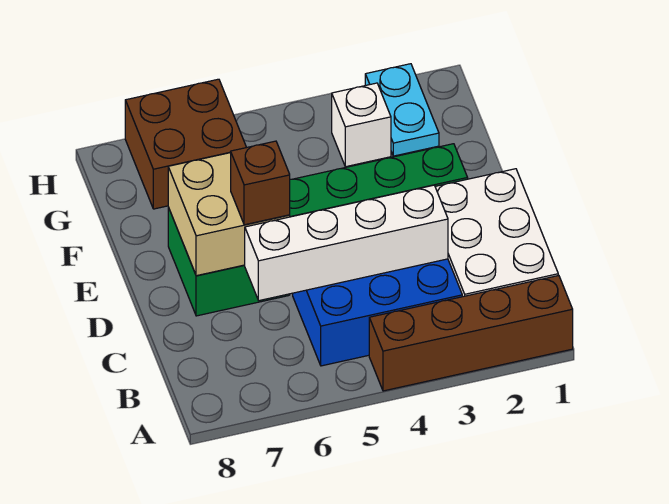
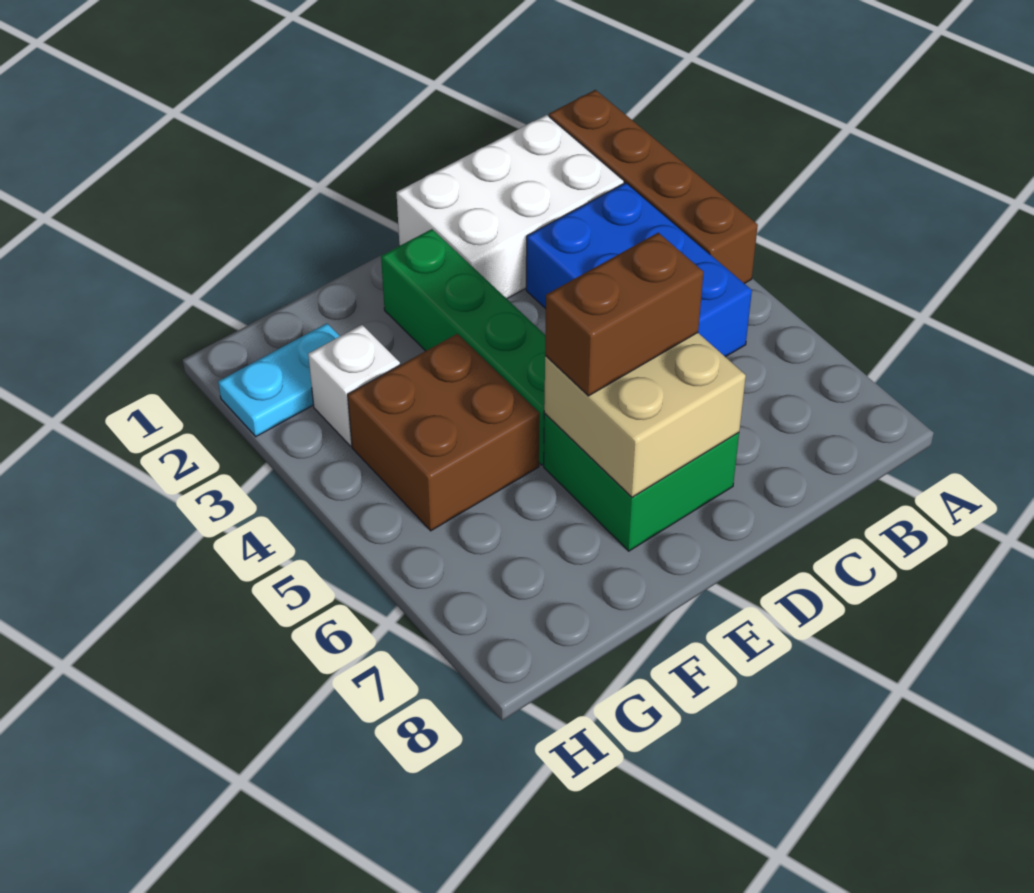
white 1x4 brick [245,185,448,301] -> none
brown 1x1 brick [230,141,290,225] -> brown 1x2 brick [545,233,704,396]
brown 2x2 brick [125,79,247,209] -> brown 2x2 brick moved to [348,334,540,531]

